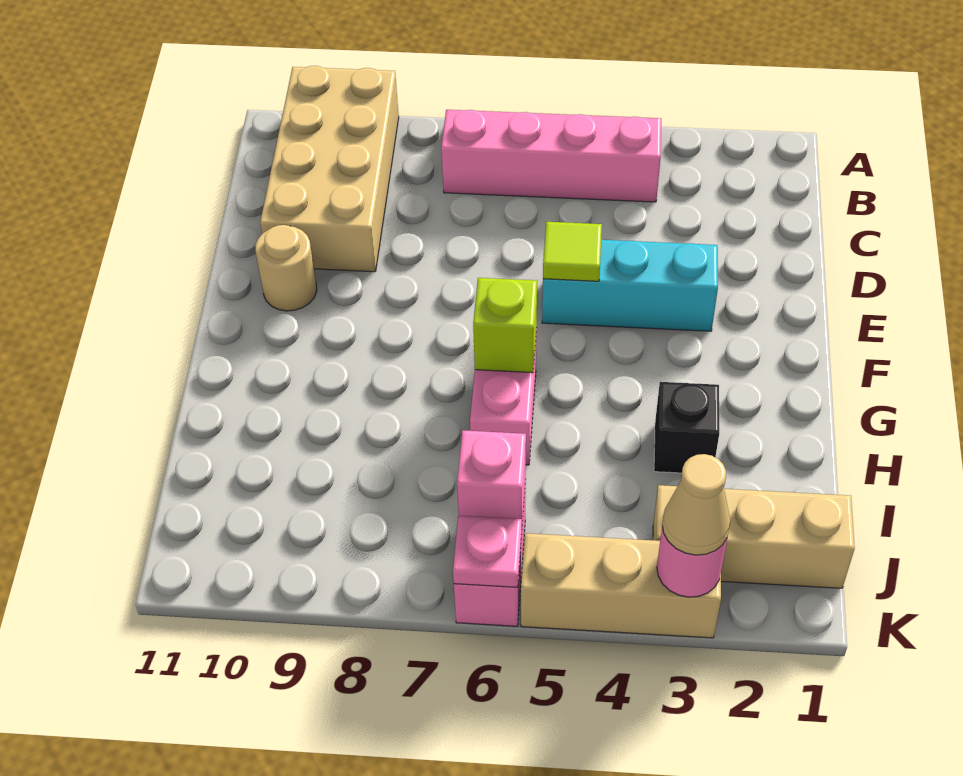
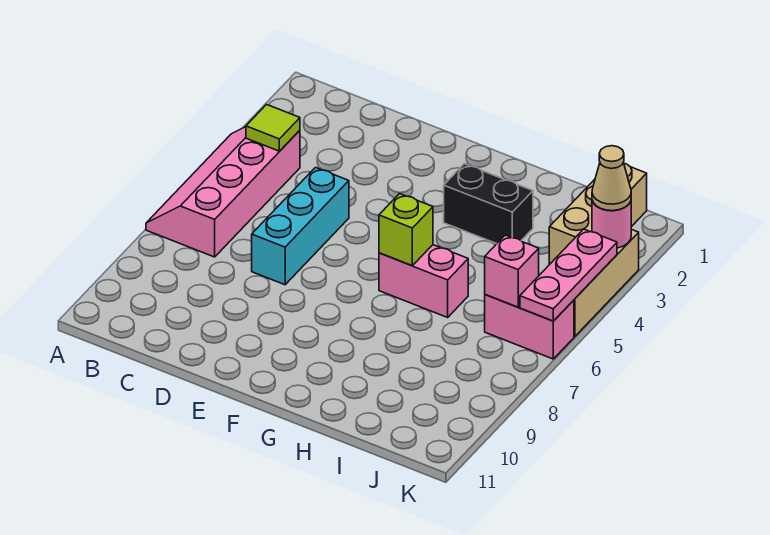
tan 2x4 brick [260,66,399,272] -> none
cyan 1x3 brick [542,240,718,331] -> cyan 1x3 brick moved to [252,168,349,285]
lime 1x1 tile [543,222,602,281] -> lime 1x1 tile moved to [246,105,300,151]
tan 1x1 round brick [255,225,317,311] -> none
black 1x1 brick [654,382,719,473] -> black 1x2 brick [444,164,533,244]
pink 1x1 plate [453,516,522,587] -> pink 1x3 plate [520,229,617,321]

